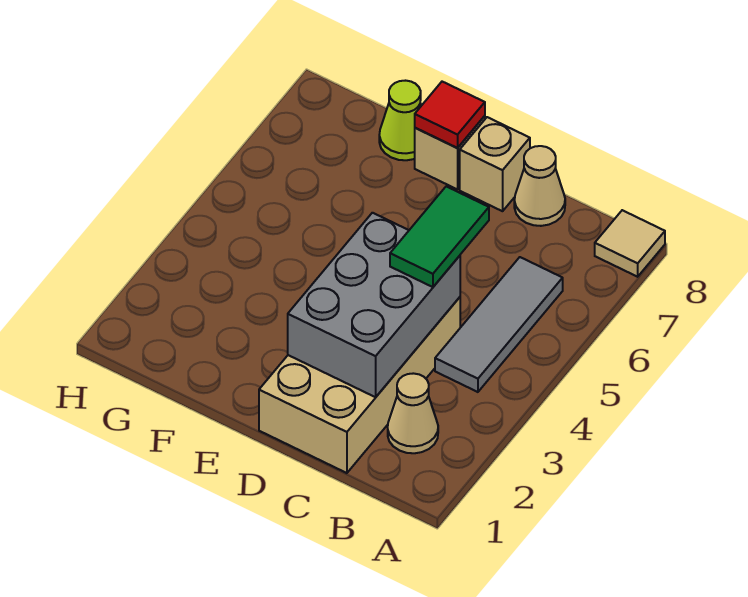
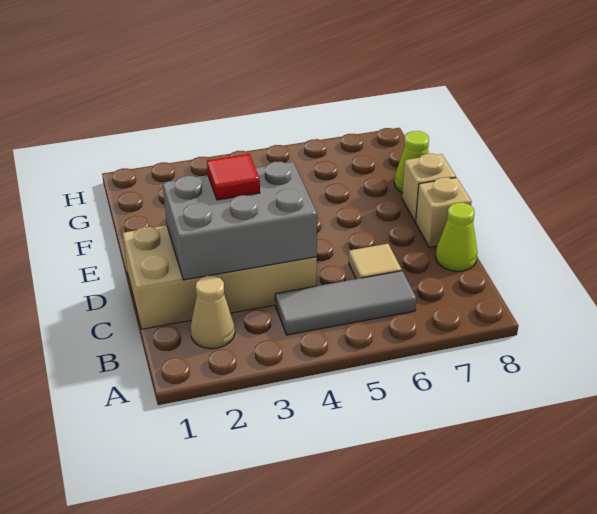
tan 1x1 tile [595,210,665,277] -> tan 1x1 tile moved to [349,244,402,279]
green 1x2 tile [390,186,489,287] -> none
tan 1x1 cone [514,146,565,226] -> lime 1x1 cone [436,203,477,271]
red 1x1 tile [415,82,485,148] -> red 1x1 tile moved to [207,154,260,200]

